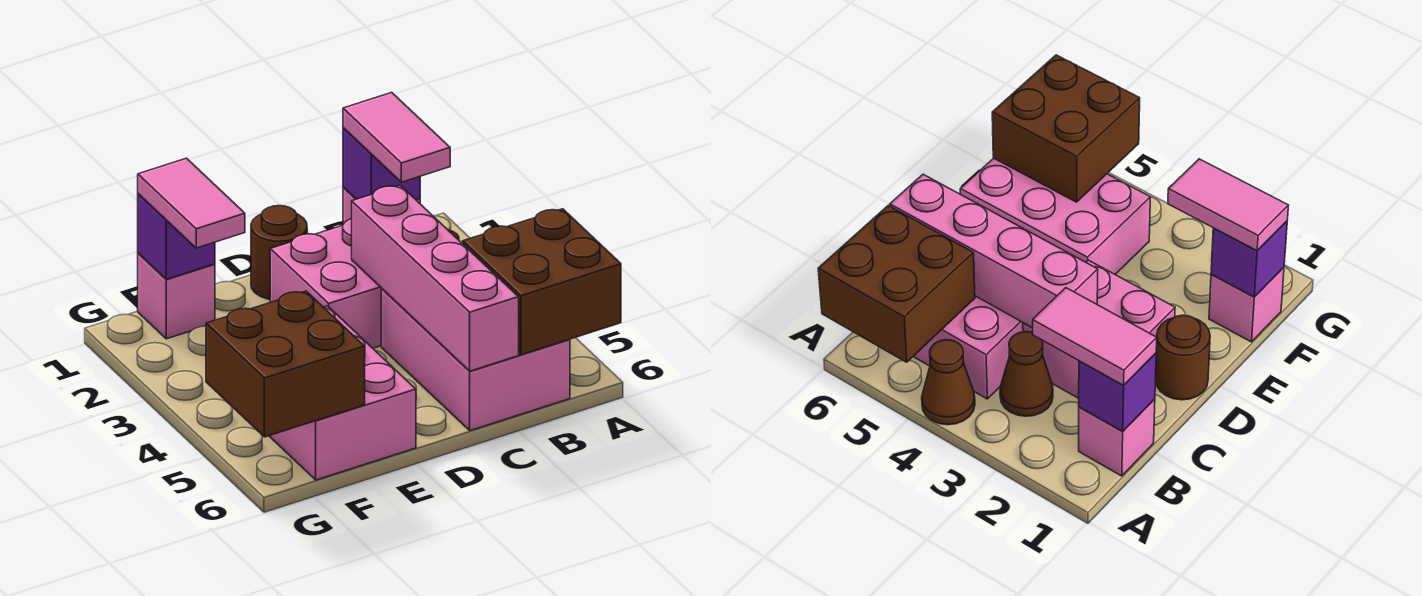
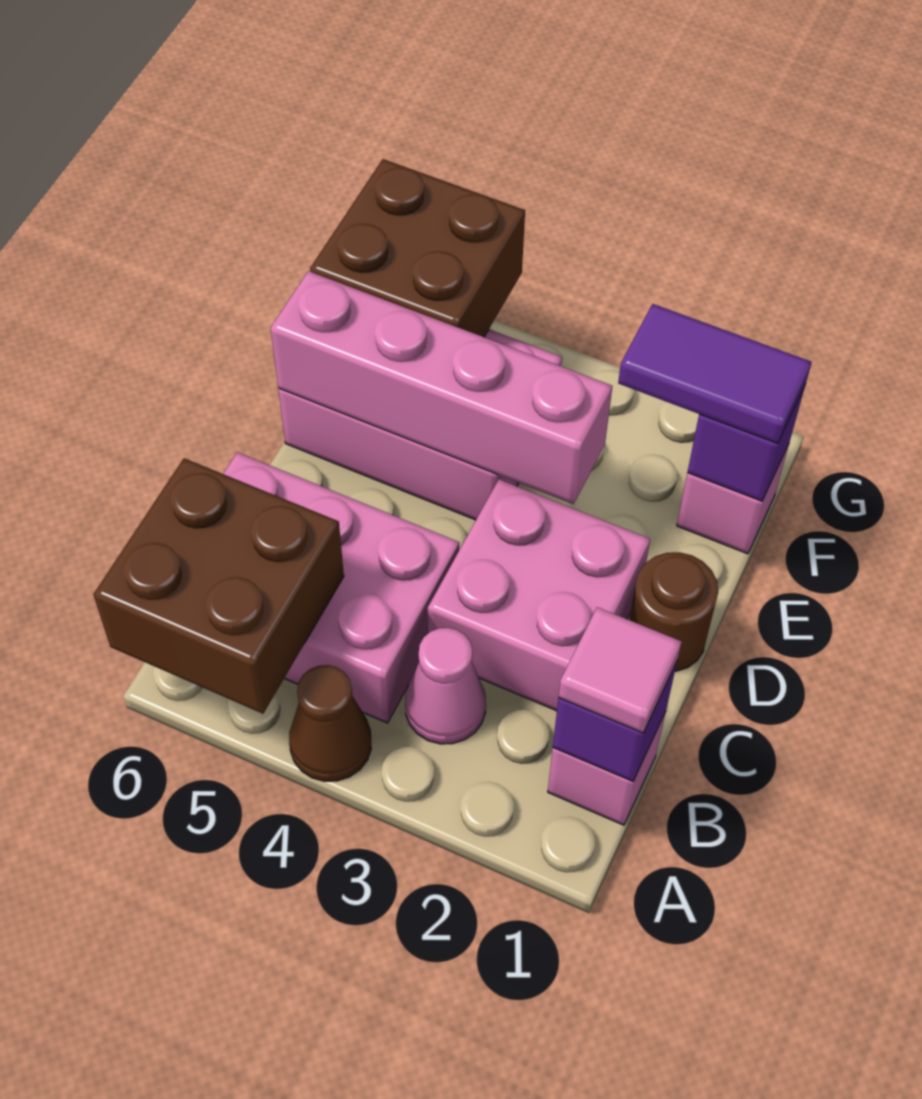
pink 1x2 tile [343,92,450,182] -> pink 1x1 tile [558,607,681,733]
brown 1x1 cone [1000,332,1053,416] -> pink 1x1 cone [405,628,486,744]
pink 1x4 brick [352,185,519,371] -> pink 1x4 brick moved to [271,271,612,504]
pink 1x2 tile [138,158,245,248] -> purple 1x2 tile [618,304,812,444]

